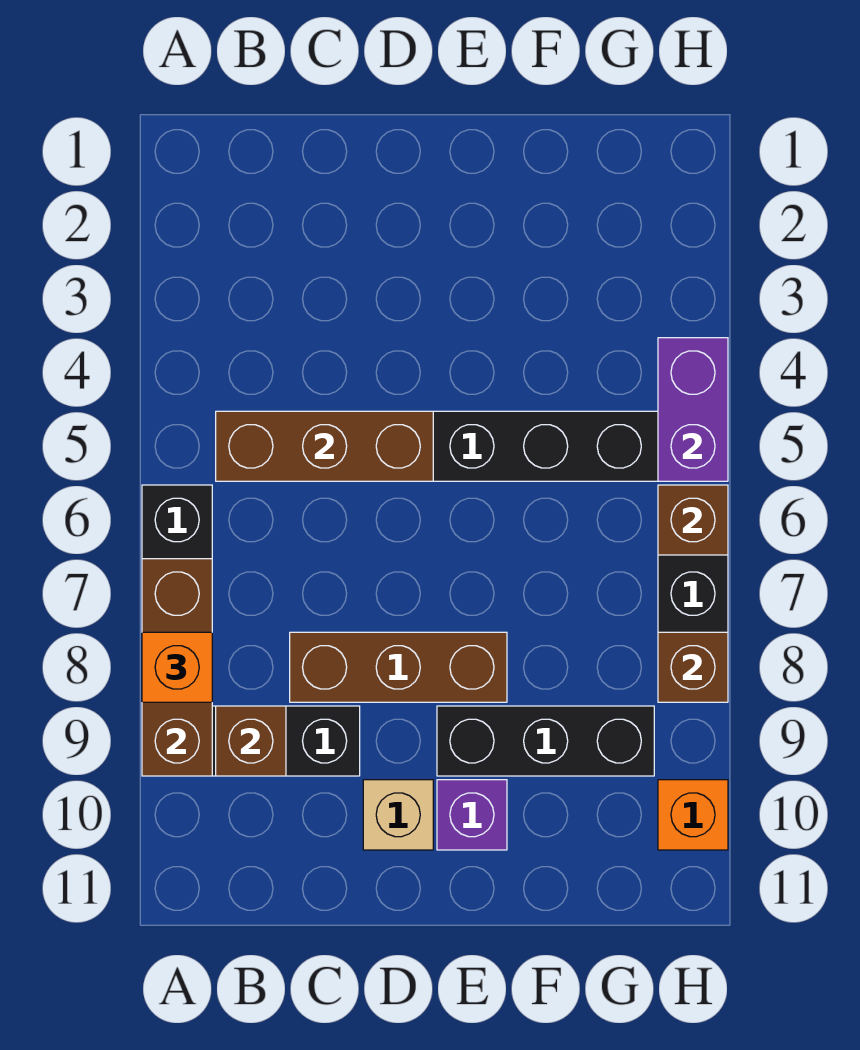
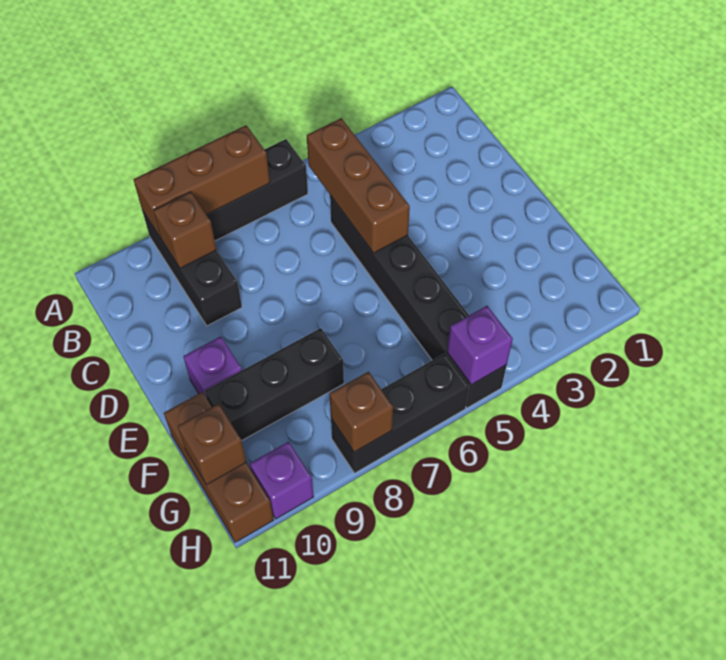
orange 1x1 brick [142,632,212,702] -> none
brown 1x3 brick [290,632,507,702] -> brown 1x3 brick moved to [164,392,274,543]
tan 1x1 brick [363,780,433,850] -> none
black 1x3 brick [437,706,654,776] -> black 1x3 brick turned to [205,328,344,440]
purple 1x2 brick [658,338,728,481] -> purple 1x1 brick [447,306,513,385]
brown 1x1 brick [658,485,728,555] -> brown 1x1 brick moved to [178,404,246,485]
orange 1x1 brick [658,780,728,850] -> purple 1x1 brick [250,442,314,519]

